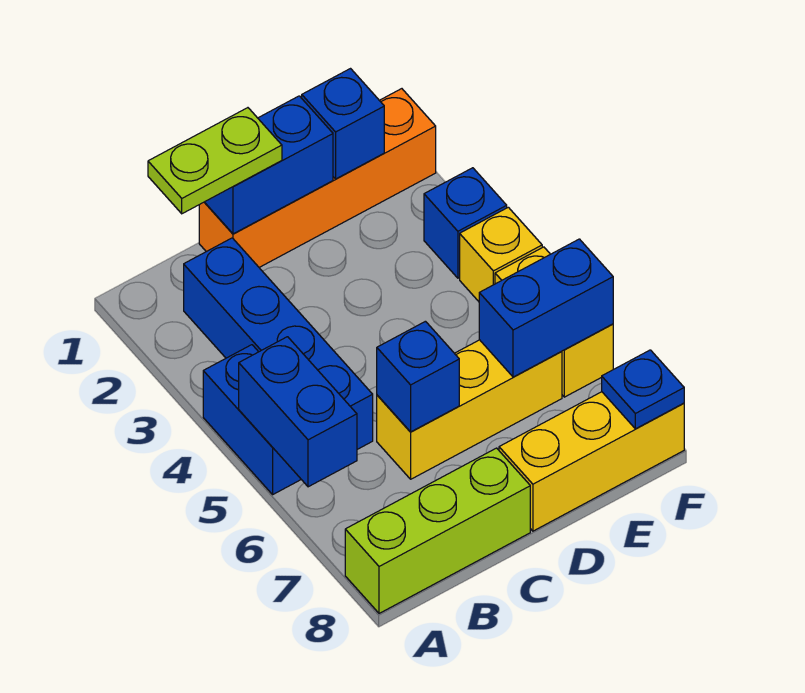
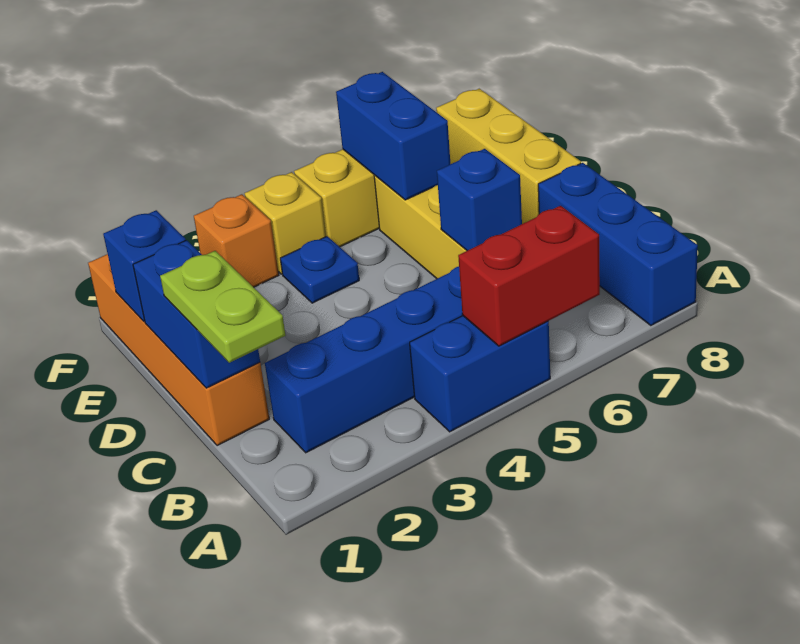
blue 1x2 brick [239,337,357,487] -> red 1x2 brick [458,206,600,346]
lime 1x3 brick [345,448,530,613] -> blue 1x3 brick [538,163,698,325]
blue 1x1 brick [424,168,507,278] -> orange 1x1 brick [194,194,279,287]
blue 1x1 plate [602,350,684,429] -> blue 1x1 plate moved to [280,236,359,303]

